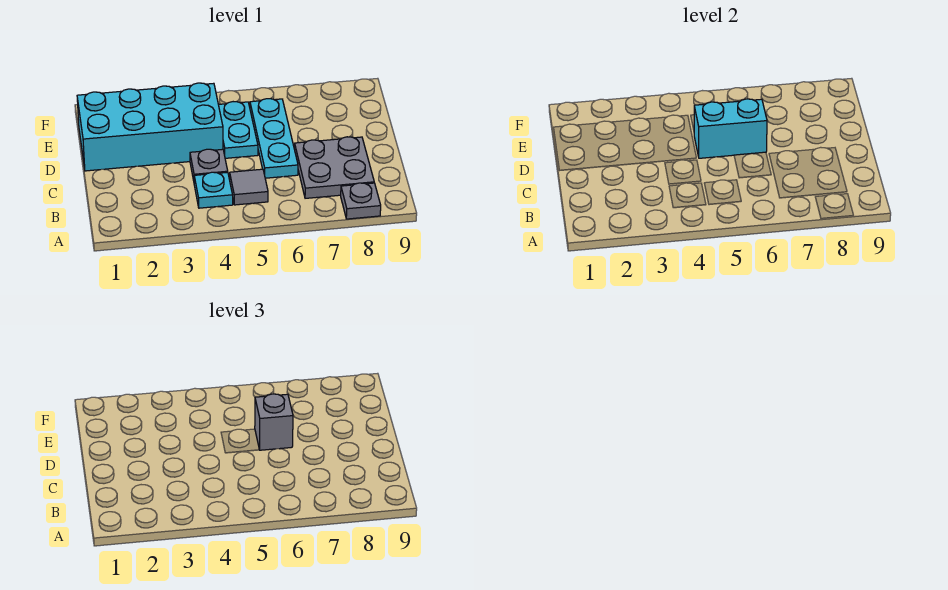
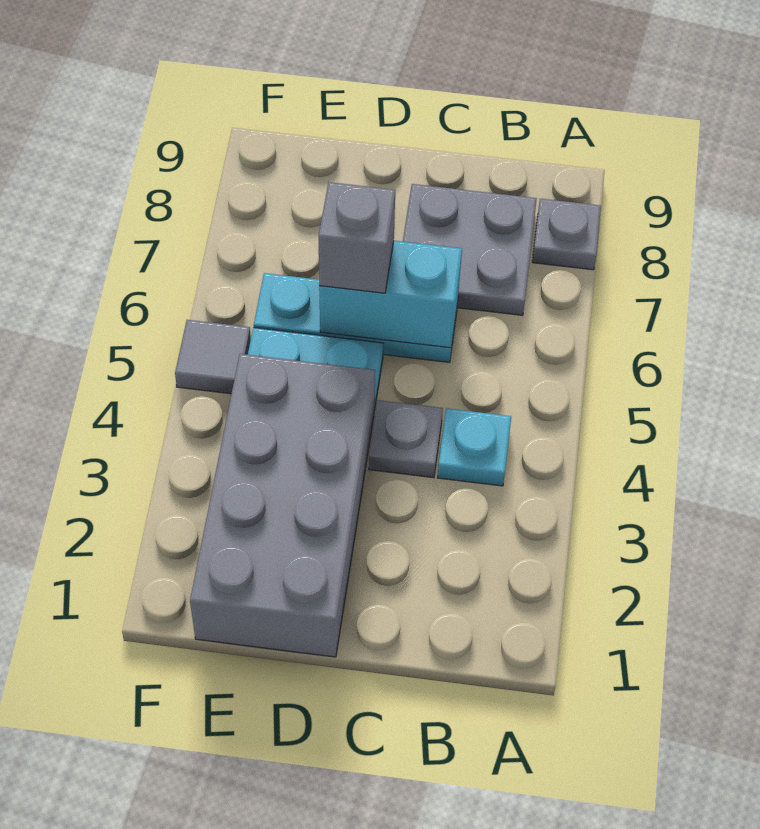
grey 1x1 tile [230,169,268,205] -> grey 1x1 tile moved to [175,320,251,394]
cyan 2x4 brick [77,83,223,171] -> grey 2x4 brick [190,354,375,657]
cyan 1x2 brick [694,99,767,158] -> cyan 1x2 brick turned to [319,241,462,348]

